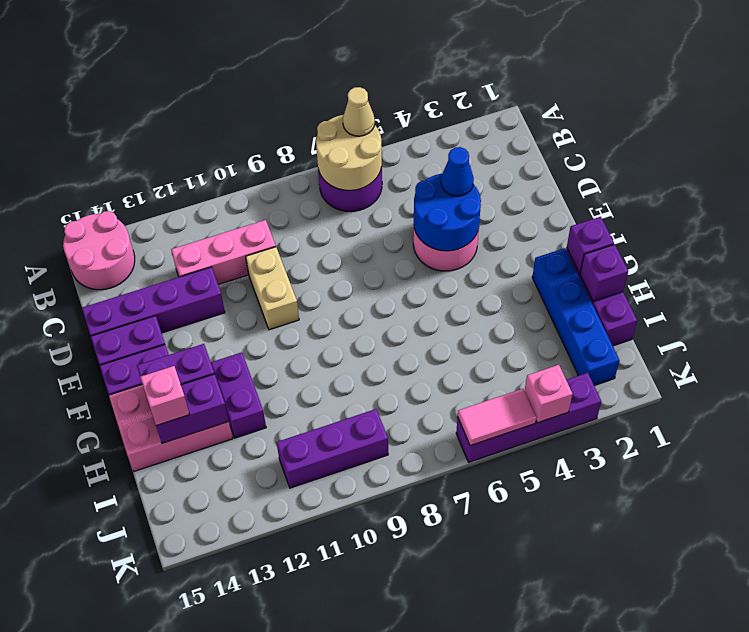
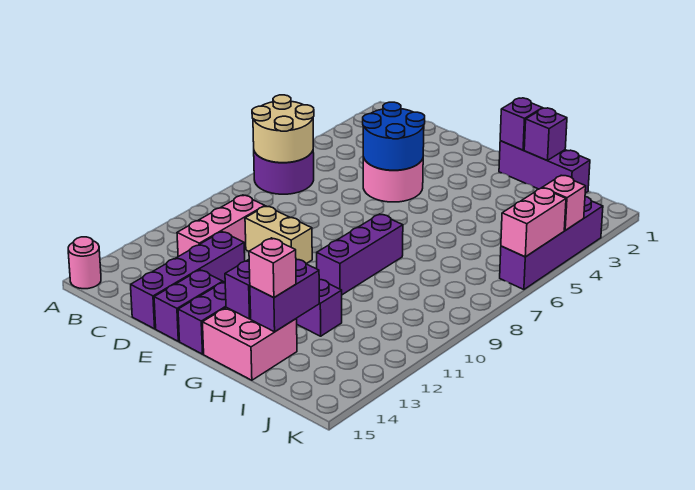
tan 1x1 cone [343,87,375,136] -> none
pink 2x2 round brick [63,211,135,290] -> pink 1x1 round brick [68,237,101,289]
blue 1x1 cone [441,147,474,196] -> none
blue 1x4 brick [532,248,620,385] -> none
pink 2x3 brick [109,384,233,471] -> pink 2x2 brick [203,307,297,380]
purple 1x3 brick [276,409,388,488] -> purple 1x3 brick moved to [317,214,403,295]
pink 1x2 tile [458,389,536,446] -> pink 1x2 brick [501,188,566,257]

